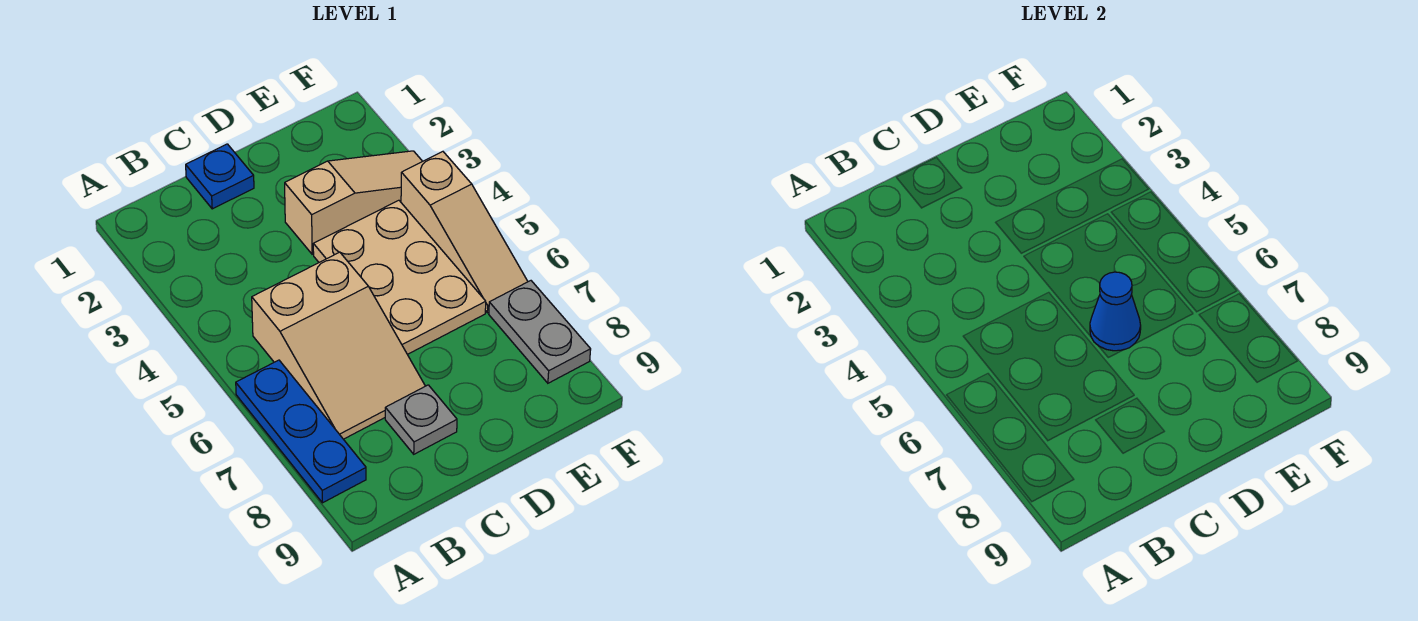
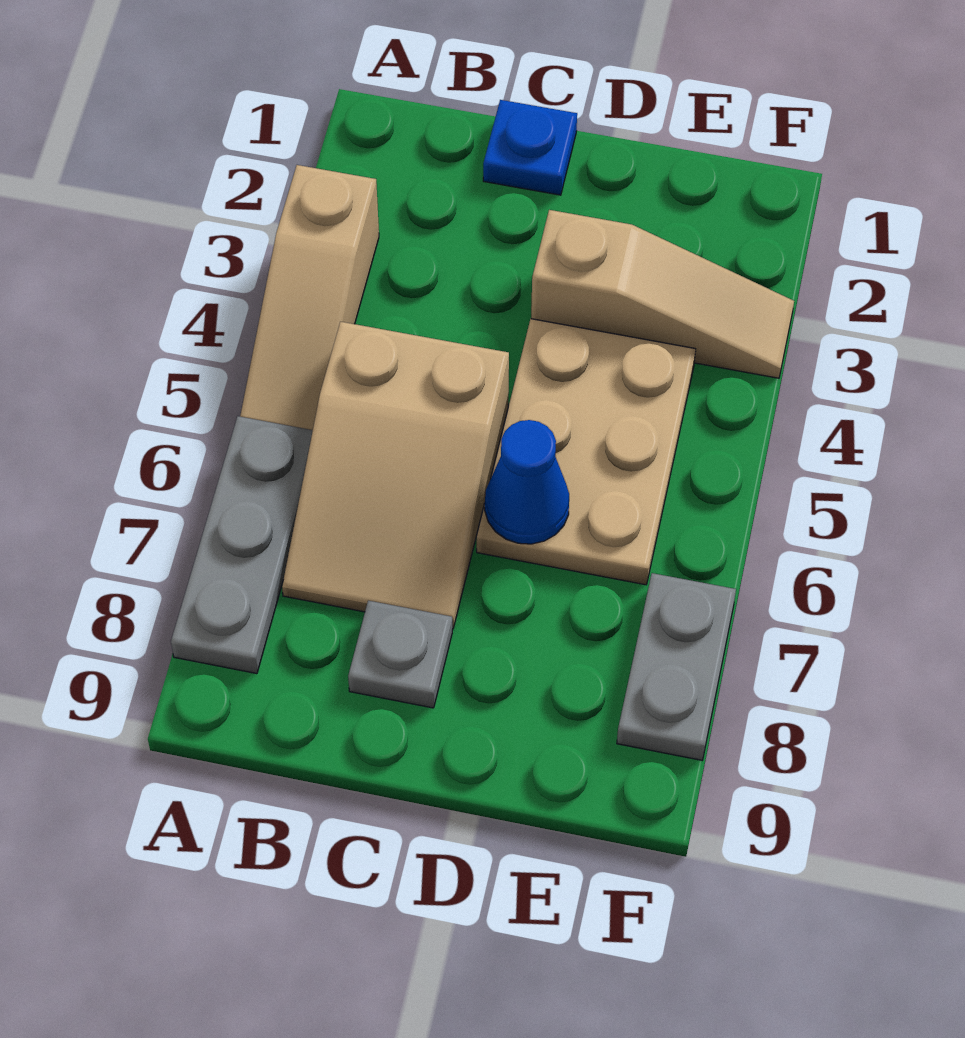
blue 1x3 plate [236,360,366,503] -> grey 1x3 plate [171,416,313,674]
tan 1x3 slope [401,152,528,313] -> tan 1x3 slope moved to [240,165,379,430]

